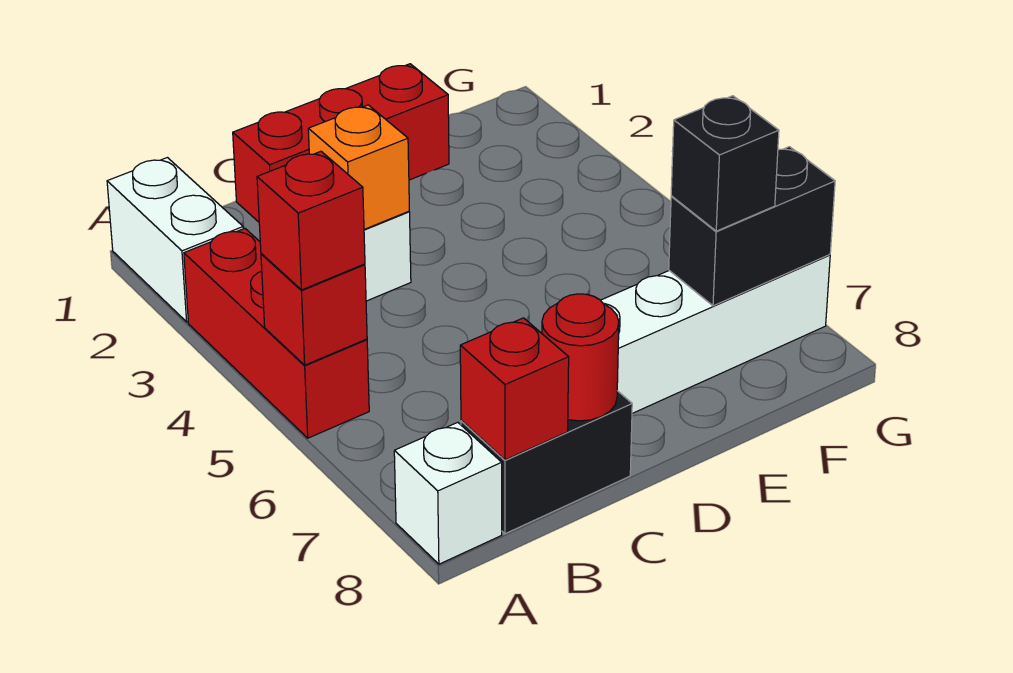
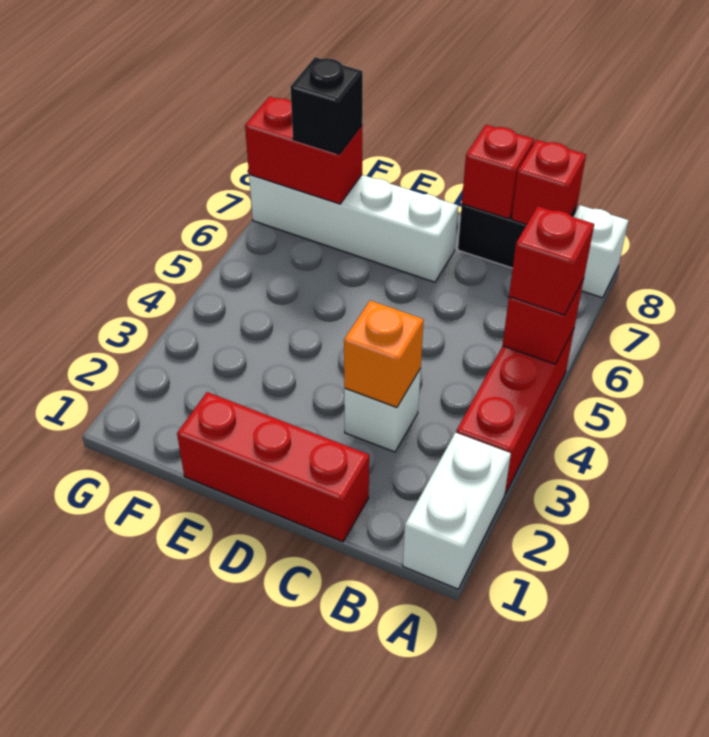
red 1x1 round brick [542,294,619,421] -> red 1x1 brick [462,125,534,219]
black 1x2 brick [669,147,835,306] -> red 1x2 brick [245,96,362,204]

